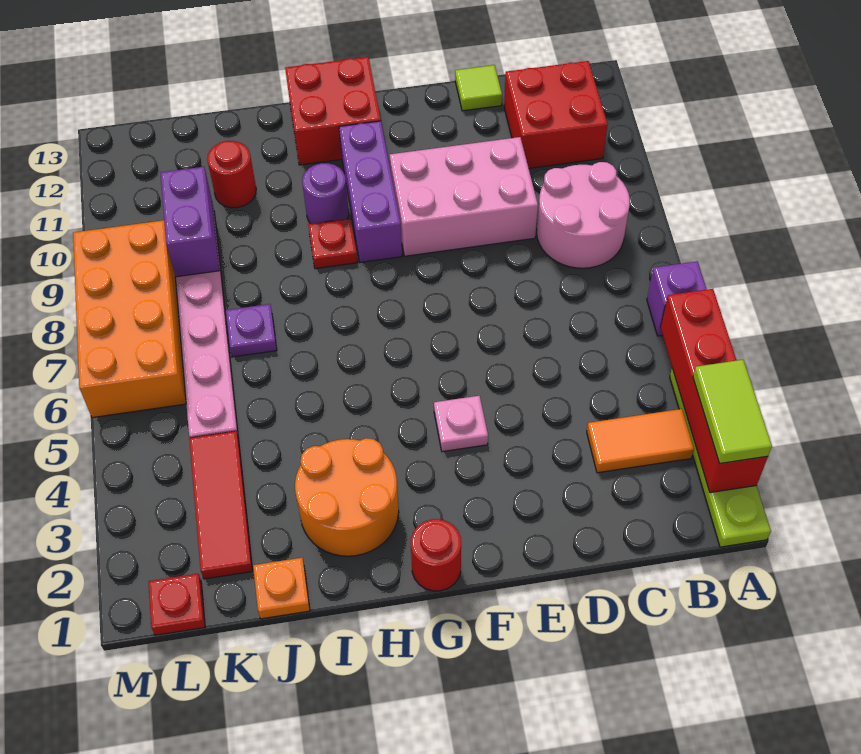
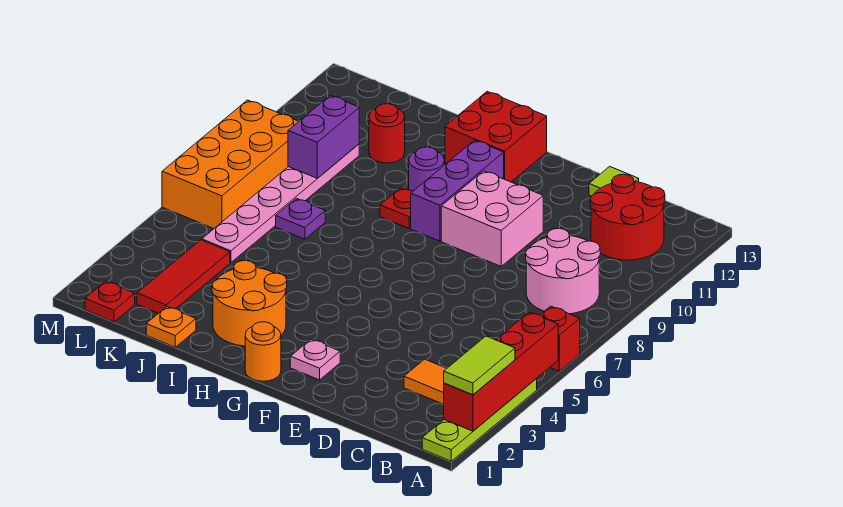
purple 1x1 brick [647,261,707,336] -> red 1x1 brick [541,306,580,371]
red 2x2 brick [504,61,608,168] -> red 2x2 round brick [590,174,665,260]
pink 2x3 brick [390,137,538,256] -> pink 2x2 brick [441,171,543,266]
pink 1x1 plate [434,396,488,452] -> pink 1x1 plate moved to [290,339,340,380]
red 1x1 round brick [411,519,461,591] -> orange 1x1 round brick [245,322,281,381]

